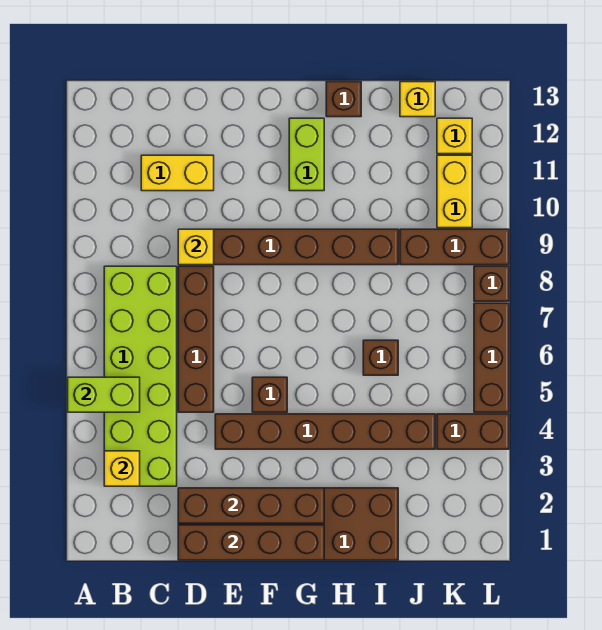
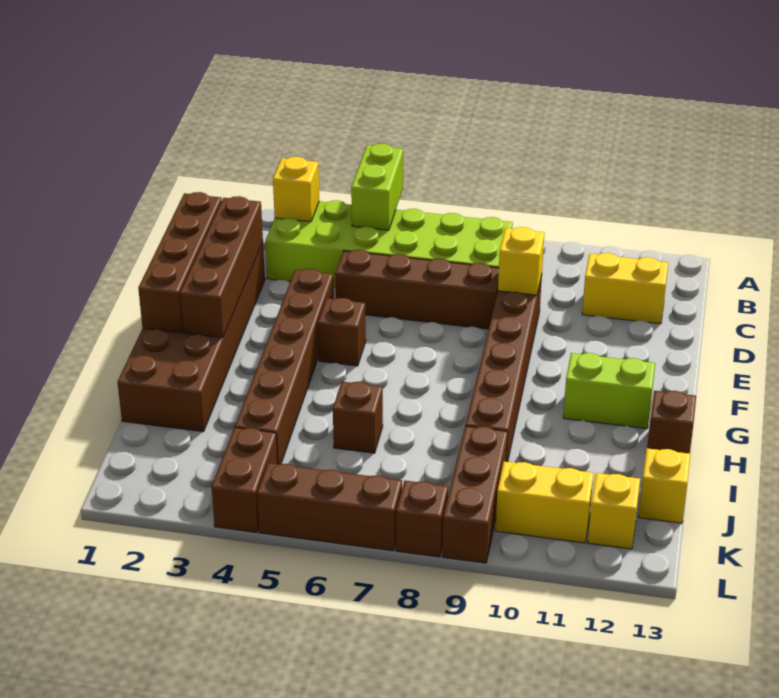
yellow 1x2 brick [141,155,214,191] -> yellow 1x2 brick turned to [582,253,668,324]

